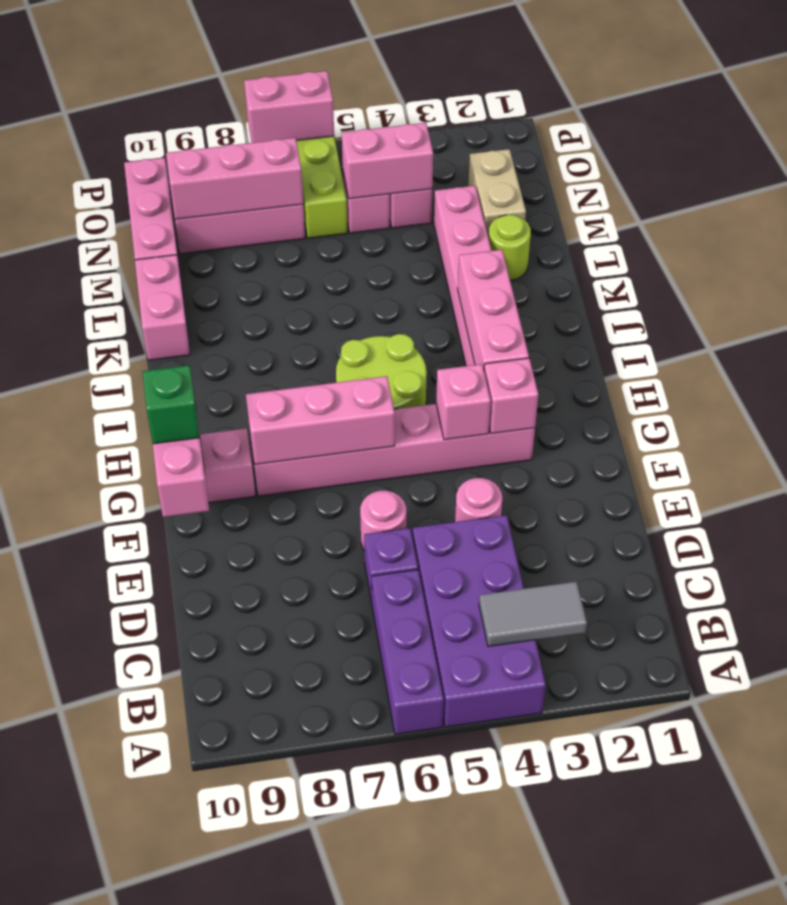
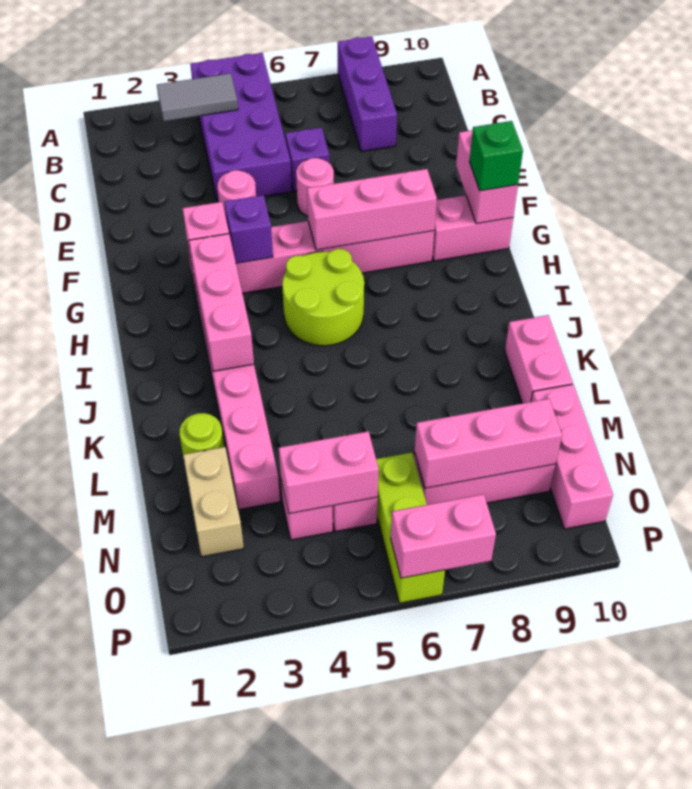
purple 1x3 brick [372,570,444,734] -> purple 1x3 brick moved to [338,36,397,152]
pink 1x1 brick [436,364,491,440] -> purple 1x1 brick [224,195,273,263]

